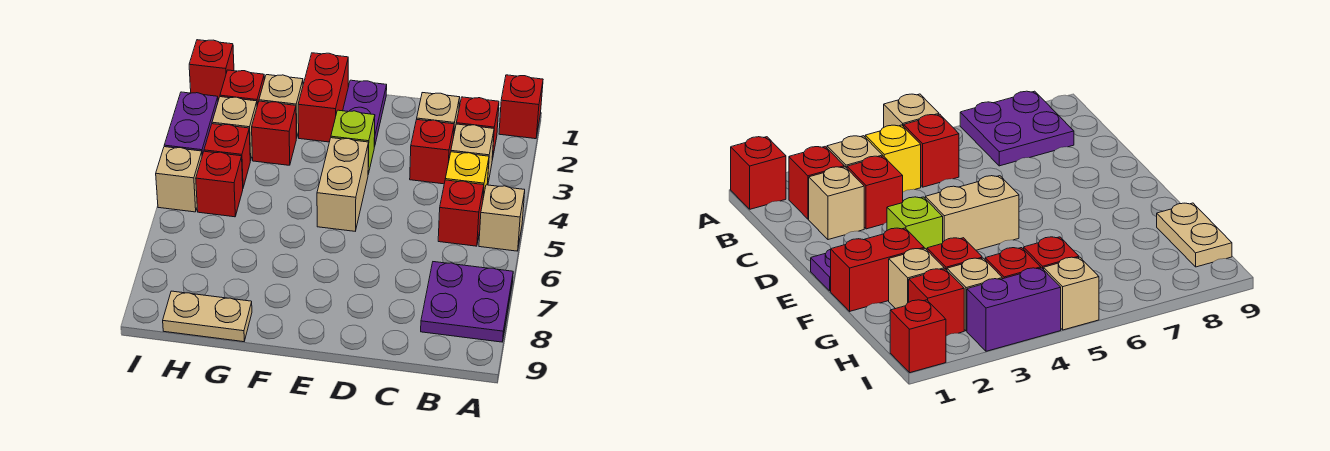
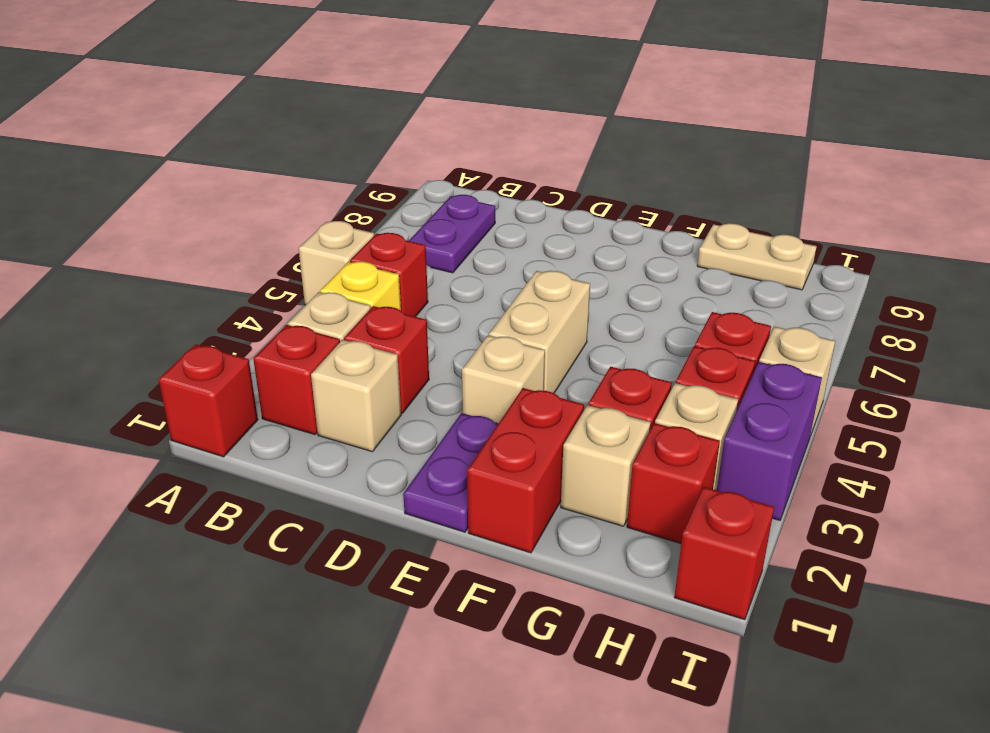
purple 2x2 plate [421,262,513,342] -> purple 1x2 plate [409,195,495,273]
lime 1x1 brick [331,110,375,174] -> tan 1x1 brick [462,335,545,423]

